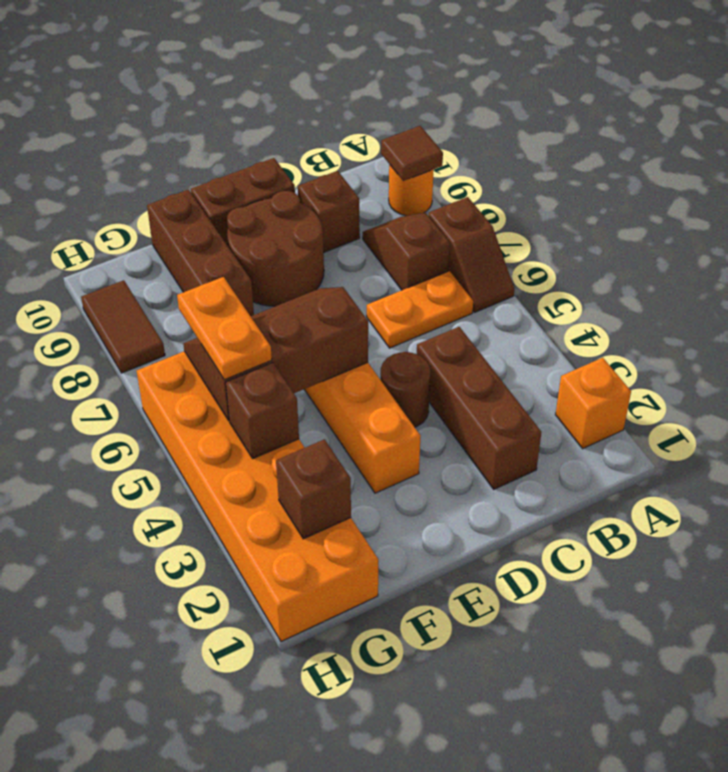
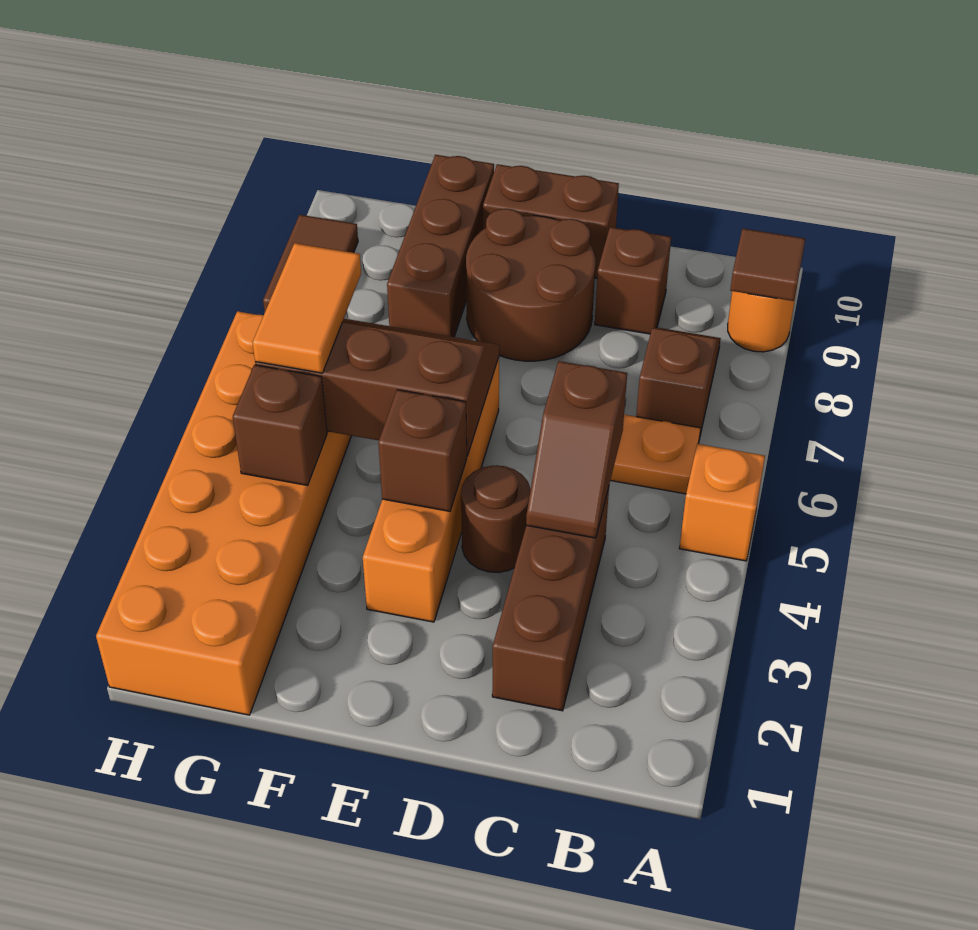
orange 1x1 brick [555,358,631,449] -> orange 1x1 brick moved to [679,444,765,561]
brown 1x2 slope [428,197,514,313] -> brown 1x2 slope moved to [526,361,627,538]
brown 1x1 brick [276,439,351,539] -> brown 1x1 brick moved to [378,390,467,511]
orange 1x2 plate [177,277,272,380] -> orange 1x2 tile [253,243,361,373]

